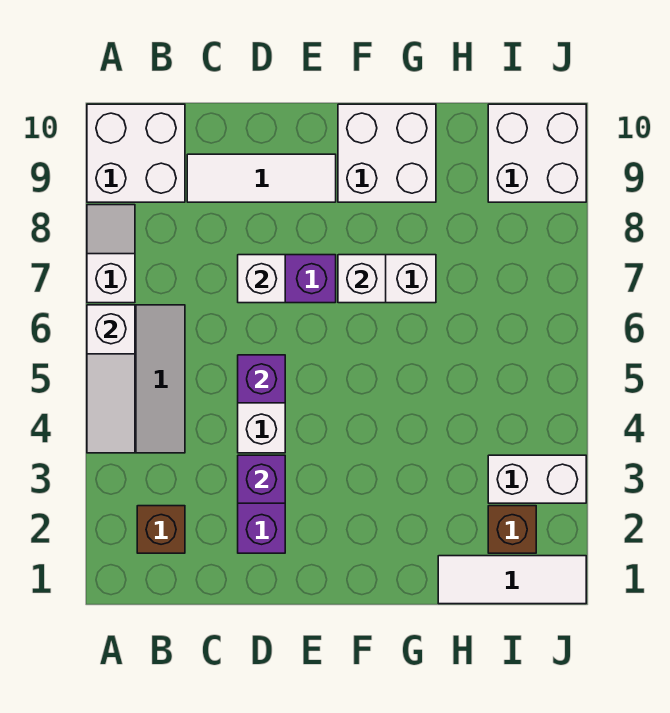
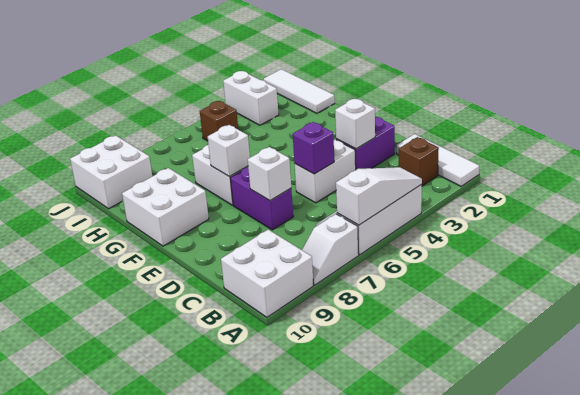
white 1x3 tile [187,154,336,202] -> white 1x3 tile moved to [397,134,479,186]
purple 1x1 brick [238,455,285,503] -> white 1x1 brick [335,99,375,149]
brown 1x1 brick [488,506,536,553] -> brown 1x1 brick moved to [200,101,238,141]

